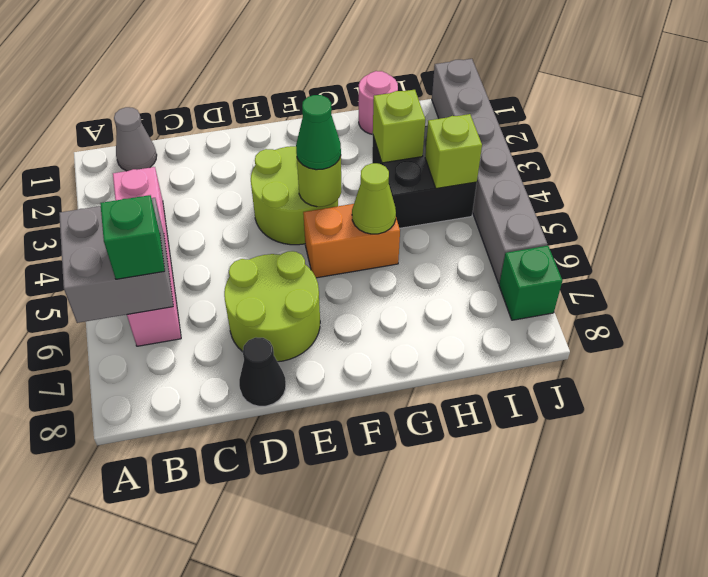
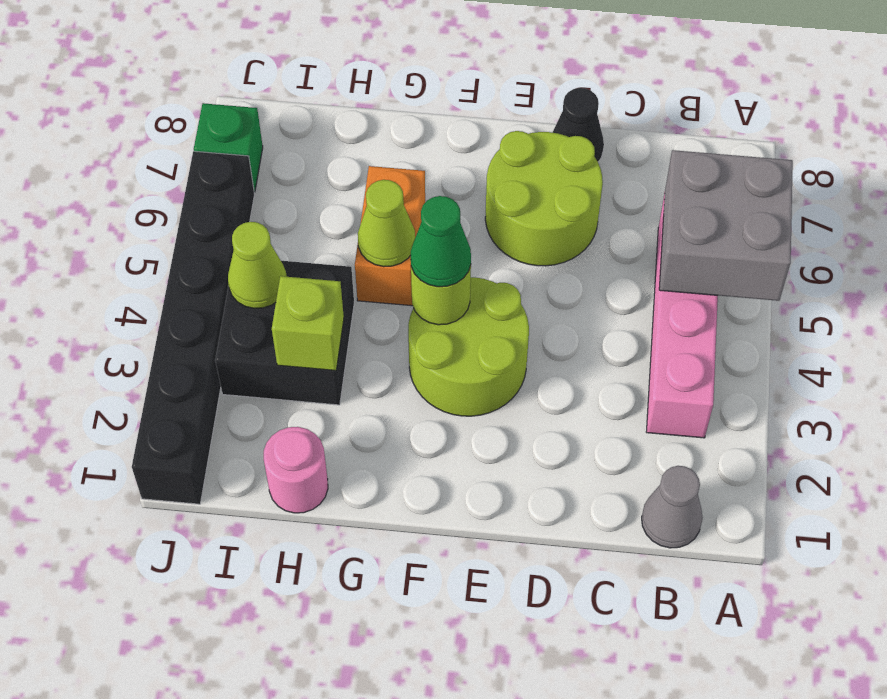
green 1x1 brick [100,195,165,279] -> none
orange 1x2 brick [303,204,400,278] -> orange 1x2 brick turned to [355,166,425,306]
lime 1x1 brick [425,114,482,188] -> lime 1x1 cone [228,222,287,308]
grey 1x6 brick [432,59,547,284] -> black 1x6 brick [132,151,254,504]

